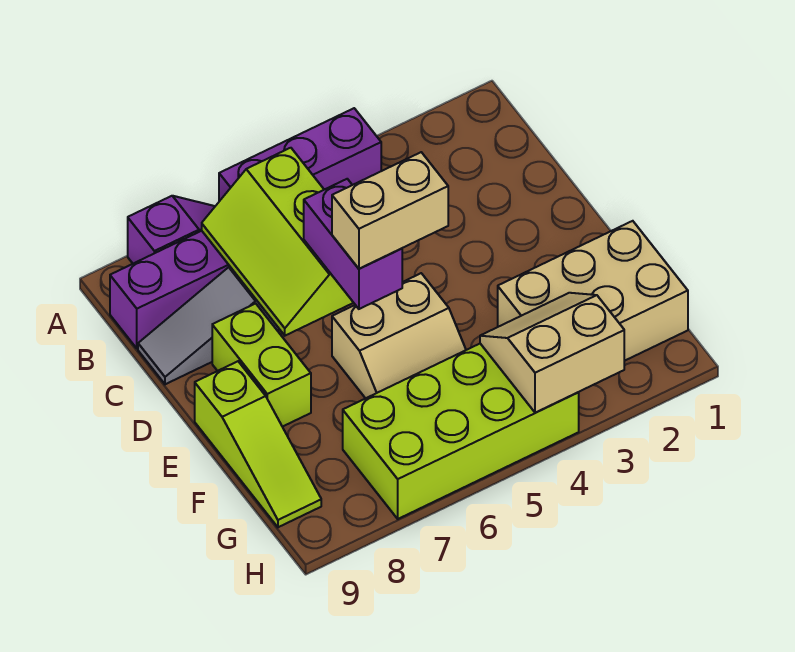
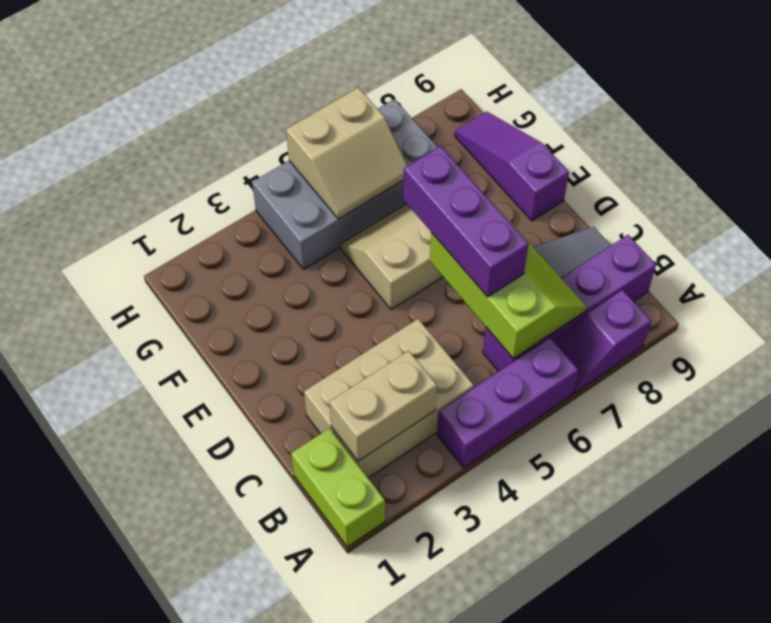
purple 1x2 brick [304,179,402,309] -> purple 1x3 brick [403,146,529,297]
lime 1x2 brick [212,303,311,427] -> lime 1x2 brick moved to [291,428,385,547]
tan 1x2 brick [332,152,448,269] -> tan 1x2 brick moved to [330,351,437,461]
lime 1x3 slope [195,361,321,527] -> purple 1x3 slope [455,112,569,221]
tan 2x3 brick [498,221,688,361] -> tan 2x3 brick moved to [304,319,474,478]
tan 2x2 slope [480,293,624,413] -> tan 2x2 slope moved to [286,88,407,219]
lime 2x4 brick [343,344,579,519] -> grey 2x4 brick [252,99,438,269]

